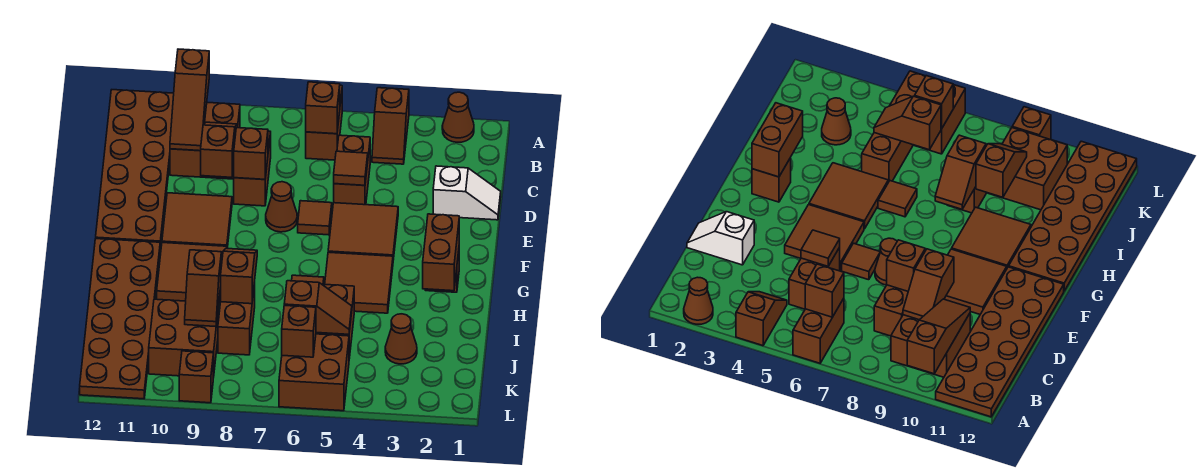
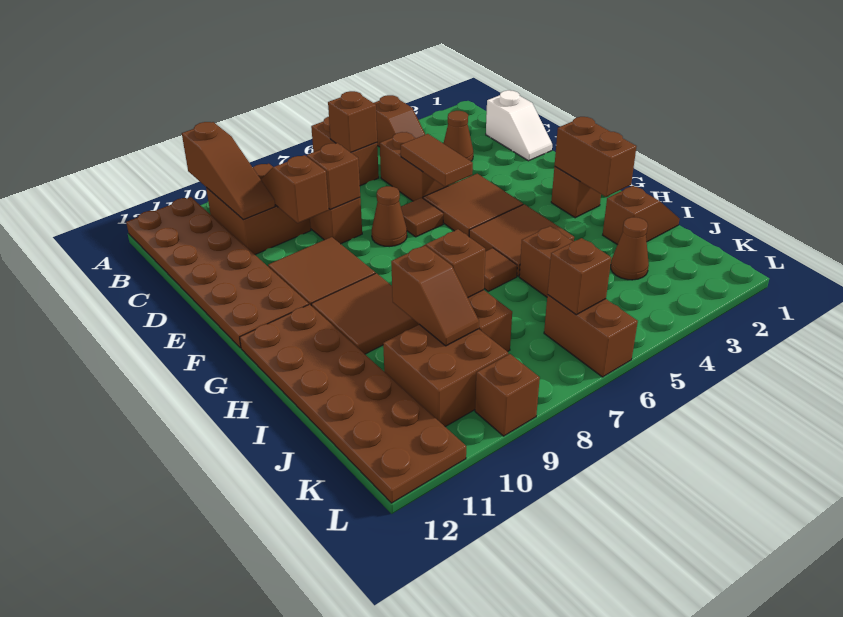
brown 1x1 cone [442,92,474,142] -> brown 1x1 cone moved to [443,111,473,161]
white 1x2 slope [433,166,501,220] -> white 1x2 slope turned to [486,90,552,161]
brown 1x1 tile [334,151,368,185] -> brown 1x2 tile [401,134,473,187]
brown 1x2 slope [284,281,352,334] -> brown 1x2 slope moved to [603,186,679,245]
brown 2x2 brick [279,334,349,411] -> brown 1x2 brick [544,295,638,377]

